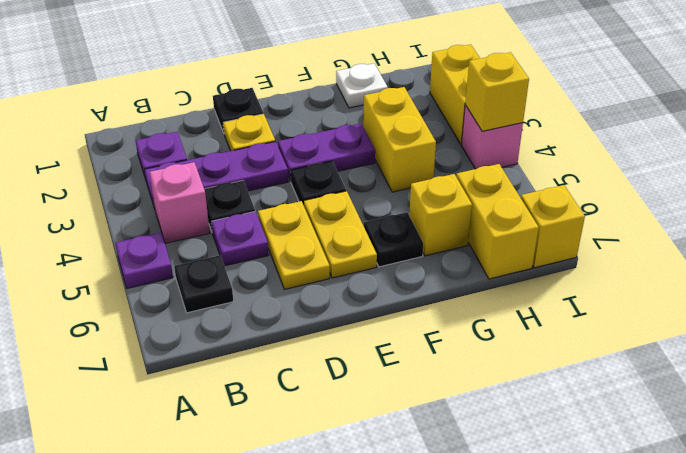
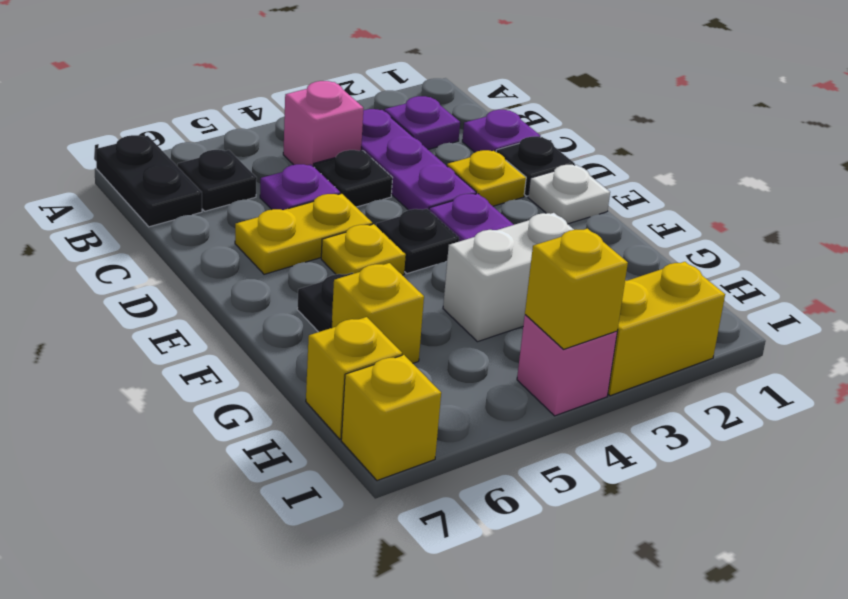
purple 1x1 plate [115,233,173,288] -> purple 1x1 plate moved to [462,110,540,152]
none -> black 1x2 plate [96,135,202,227]
yellow 1x2 plate [304,191,377,278] -> yellow 1x1 plate [321,224,406,275]
white 1x1 plate [336,63,388,108] -> white 1x1 plate moved to [528,165,610,224]
yellow 1x2 brick [363,87,436,192] -> white 1x2 brick [443,213,574,342]
yellow 1x2 brick [456,164,539,279] -> yellow 1x1 brick [306,317,402,439]

